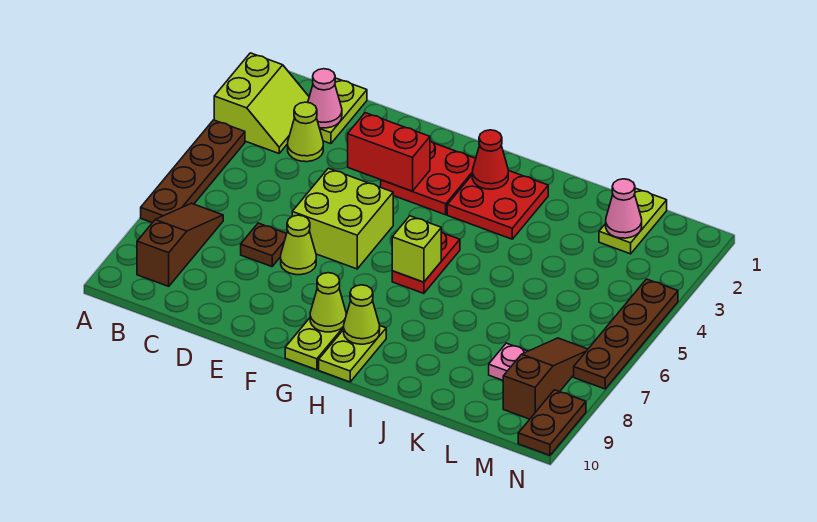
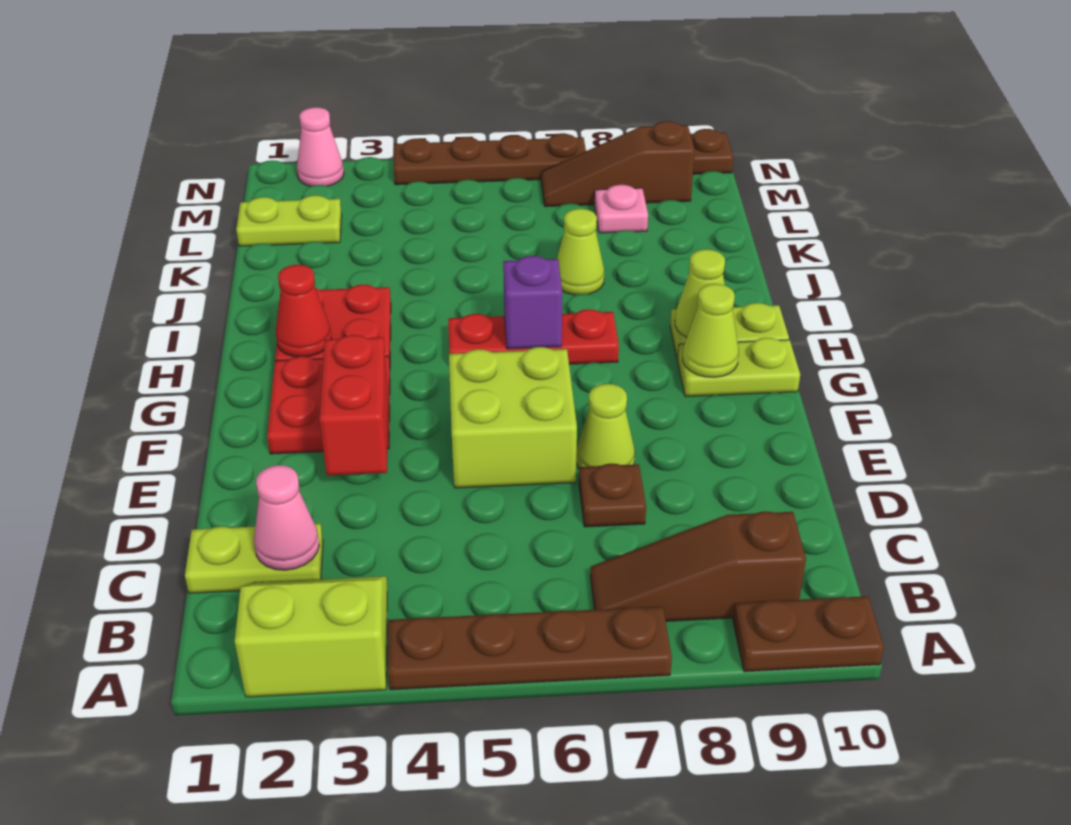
none -> brown 1x2 plate [733,596,884,672]
lime 1x1 cone [288,102,323,162] -> lime 1x1 cone moved to [557,209,604,295]
red 1x2 plate [392,232,460,293] -> red 1x3 plate [448,309,619,364]
lime 1x1 brick [392,216,441,282] -> purple 1x1 brick [503,256,562,349]
pink 1x1 cone [606,179,642,238] -> pink 1x1 cone moved to [297,107,344,186]

